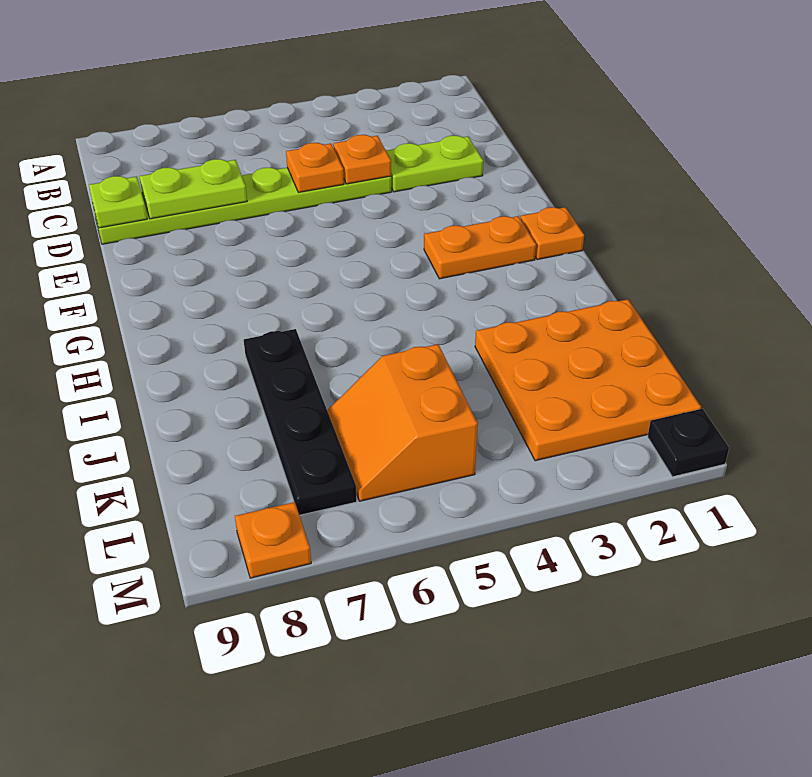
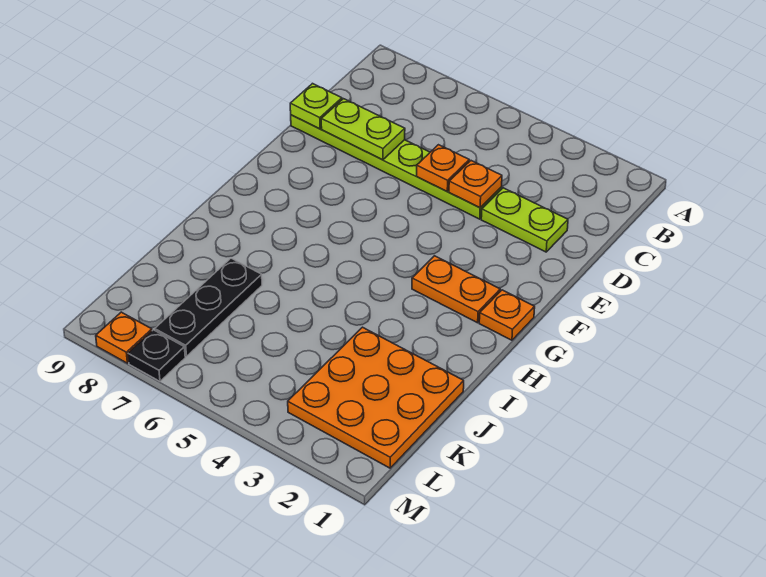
black 1x4 plate [244,329,357,515] -> black 1x3 plate [155,258,262,356]
orange 2x2 slope [328,344,478,501] -> none
black 1x1 plate [648,409,729,477] -> black 1x1 plate moved to [128,330,185,381]

